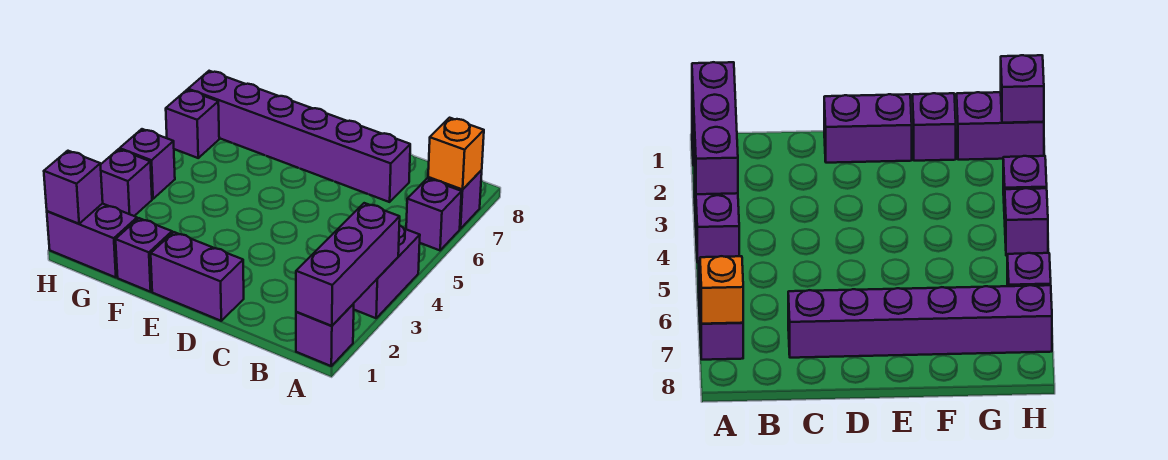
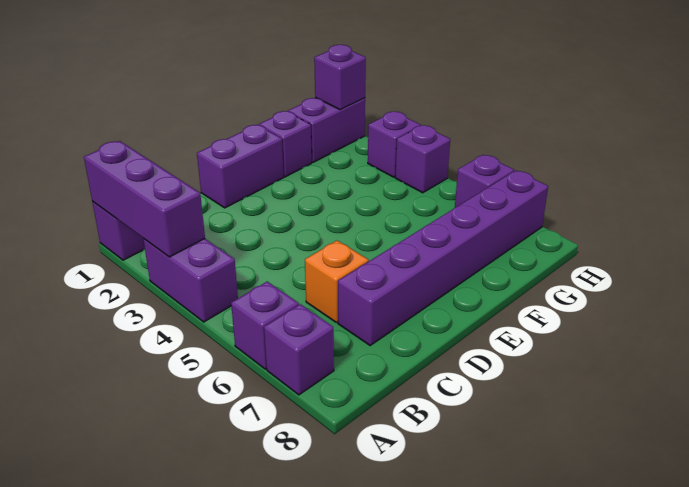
orange 1x1 brick [428,118,484,189] -> orange 1x1 brick moved to [305,241,369,323]

